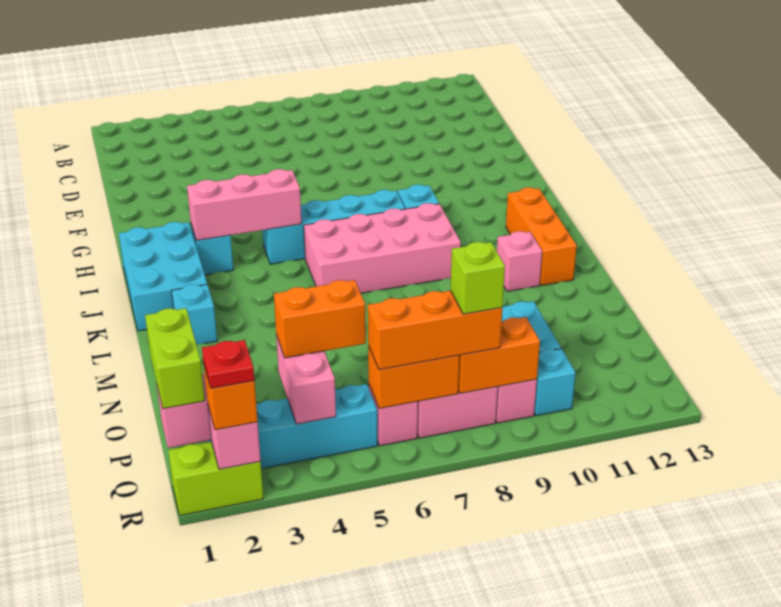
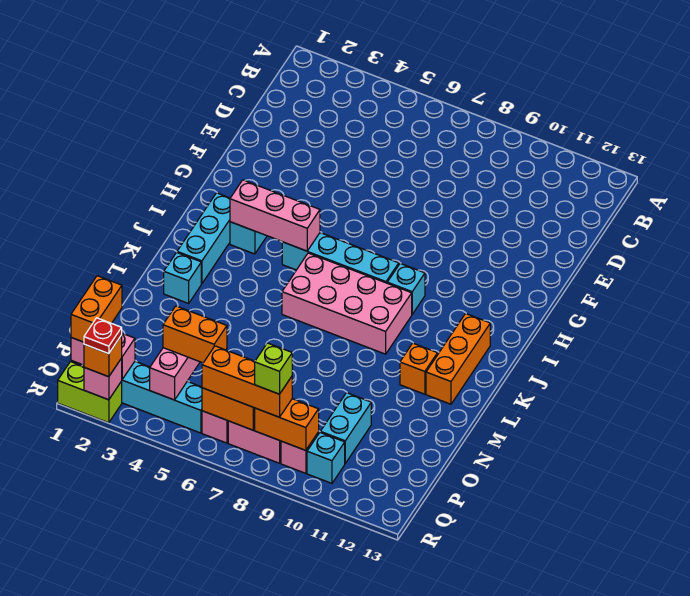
cyan 2x3 brick [119,222,207,331] -> cyan 1x3 brick [177,193,230,284]
pink 1x1 brick [497,231,542,291] -> orange 1x1 brick [400,343,438,394]
lime 1x2 brick [145,308,205,409] -> orange 1x2 brick [71,276,122,342]

